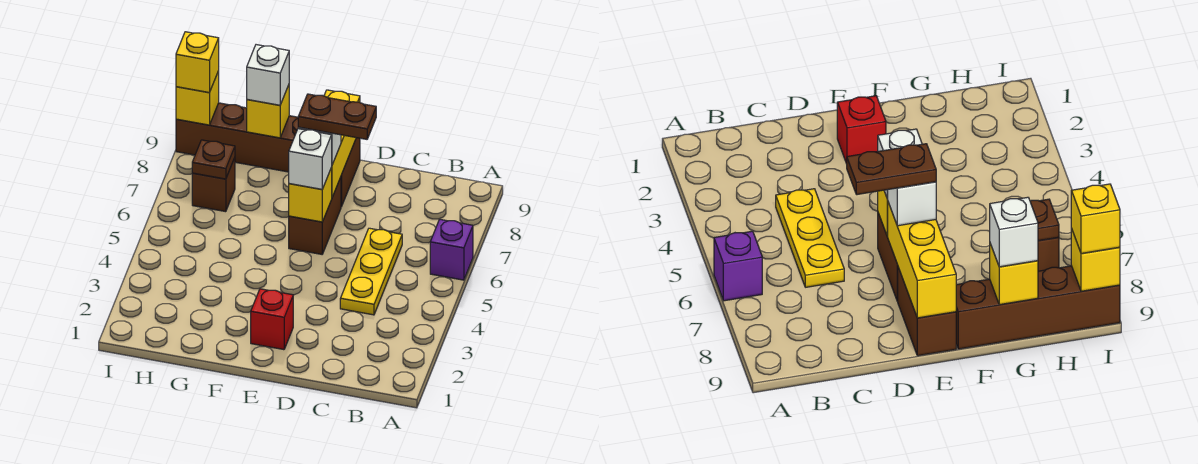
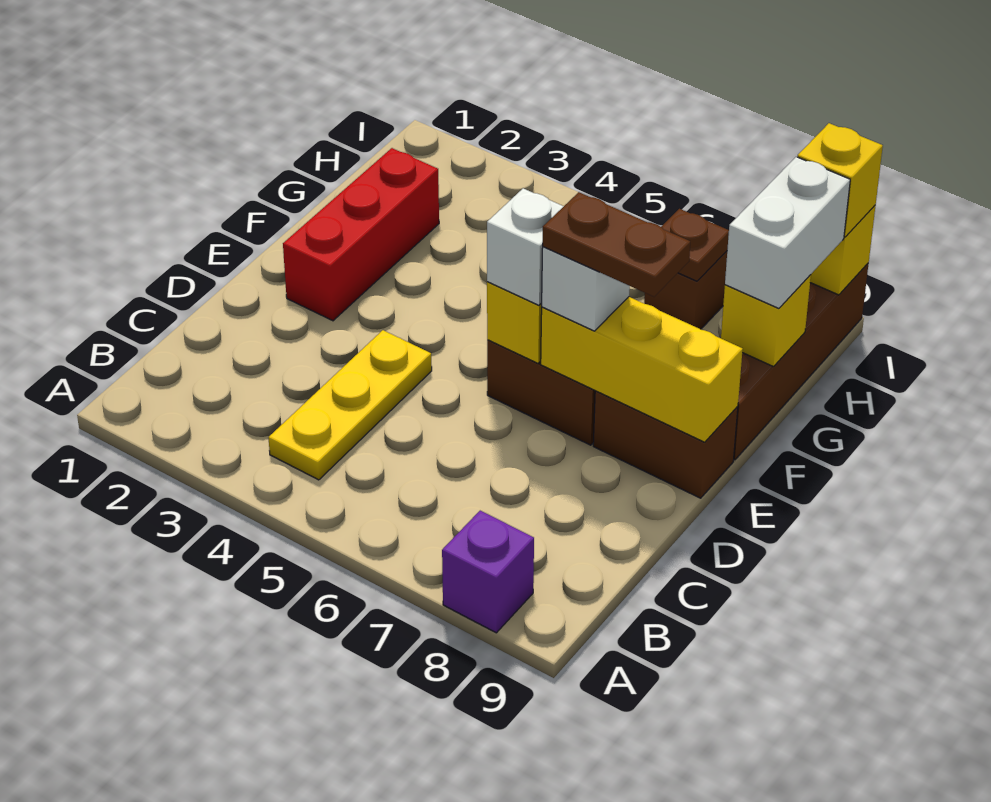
purple 1x1 brick [430,219,473,280] -> purple 1x1 brick moved to [442,511,534,633]
yellow 1x3 plate [340,228,402,315] -> yellow 1x3 plate turned to [268,330,432,480]
brown 1x2 plate [298,94,376,139] -> brown 1x2 plate turned to [543,192,690,297]
red 1x1 brick [251,289,293,350] -> red 1x3 brick [283,148,439,321]
white 1x1 brick [247,45,289,105] -> white 1x2 brick [725,157,850,308]

